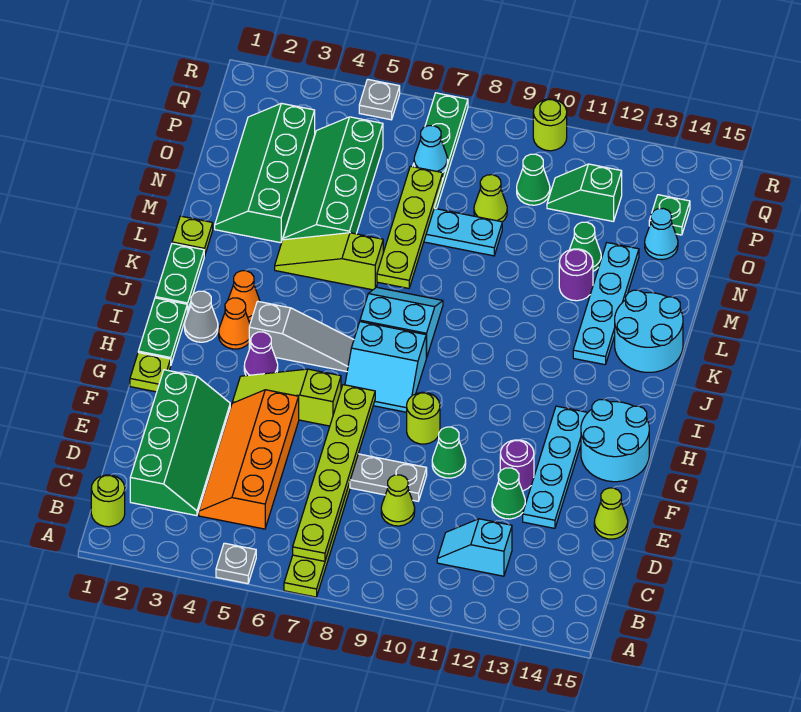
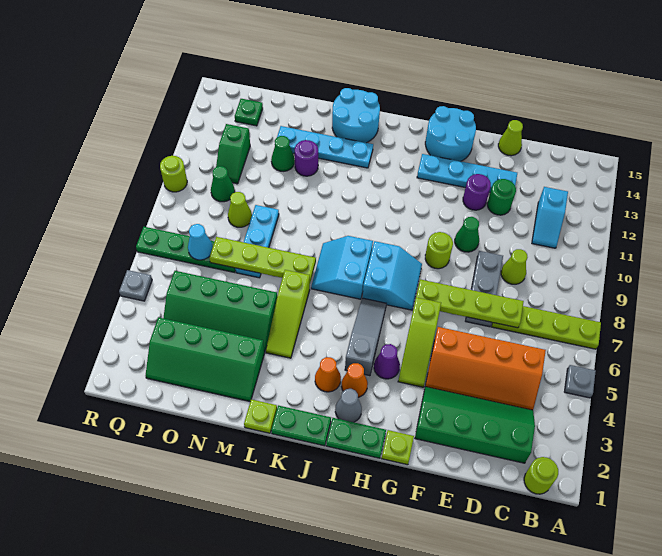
lime 1x6 plate [293,385,375,561] -> lime 1x4 plate [416,279,524,328]
green 1x1 cone [492,468,525,519] -> green 1x1 round brick [487,179,516,215]
cyan 1x1 cone [645,208,678,260] -> none

